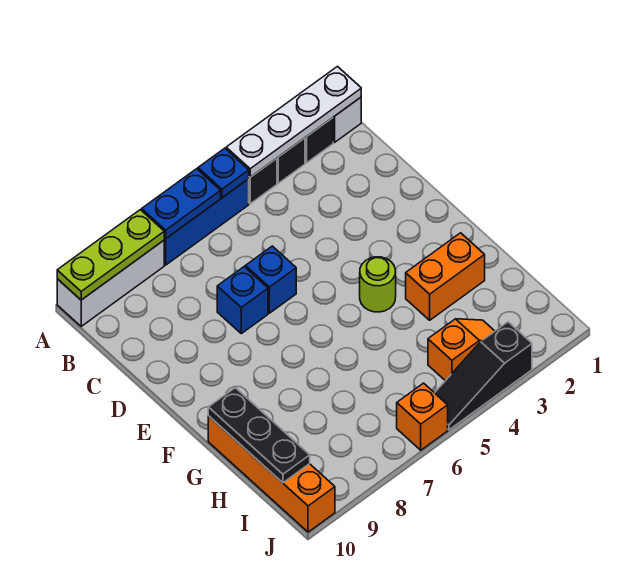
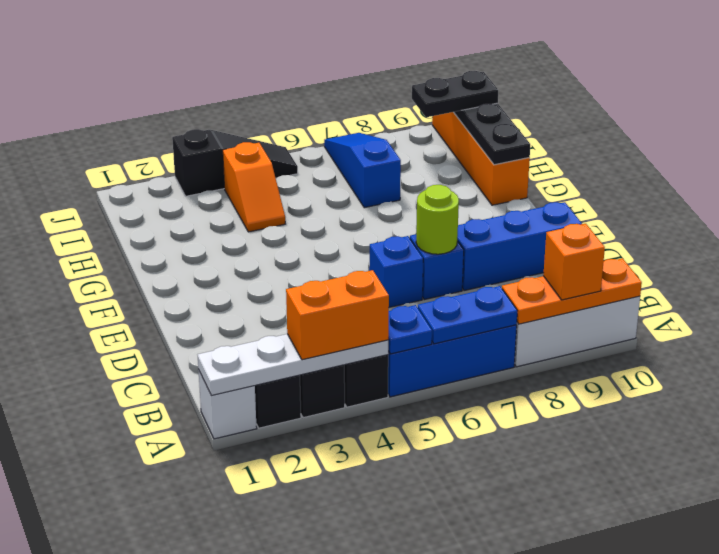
lime 1x3 plate [57,210,164,300] -> orange 1x3 plate [502,258,642,324]
none -> blue 1x3 brick [457,202,582,291]
lime 1x1 round brick [360,257,396,312] -> lime 1x1 round brick moved to [416,185,459,254]
orange 1x2 brick [406,233,485,320] -> orange 1x2 brick moved to [286,270,389,360]
none -> blue 1x3 slope [324,133,401,208]
orange 1x2 slope [428,319,495,381] -> orange 1x2 slope turned to [223,142,285,232]
none -> black 1x2 plate [412,71,498,117]
orange 1x1 brick [397,383,448,450] -> orange 1x1 brick moved to [543,224,605,300]

